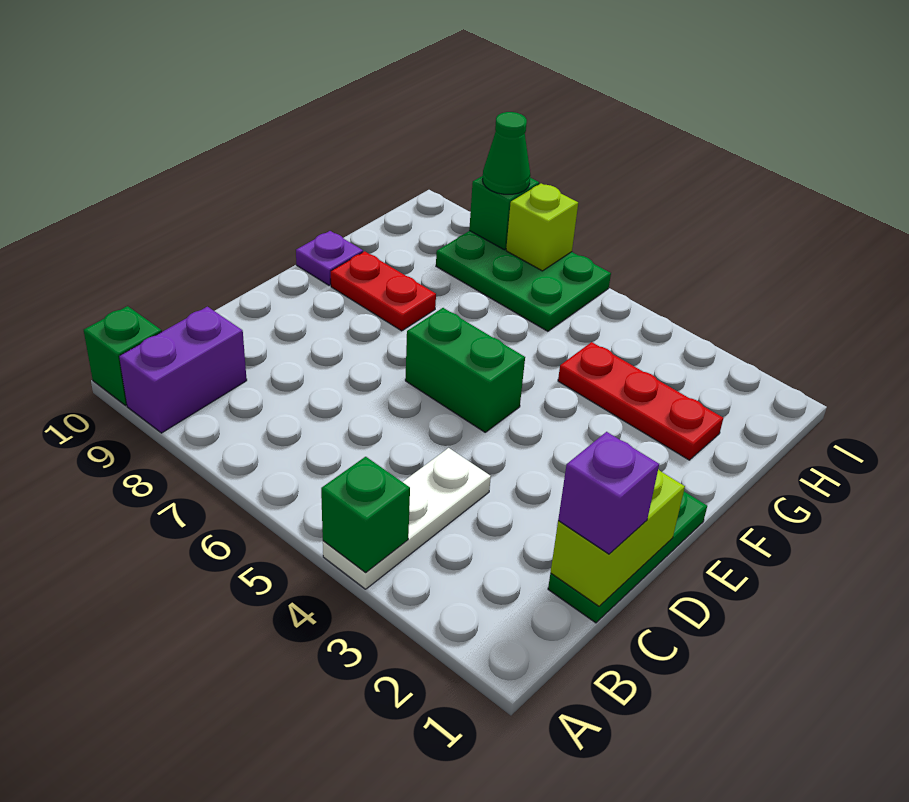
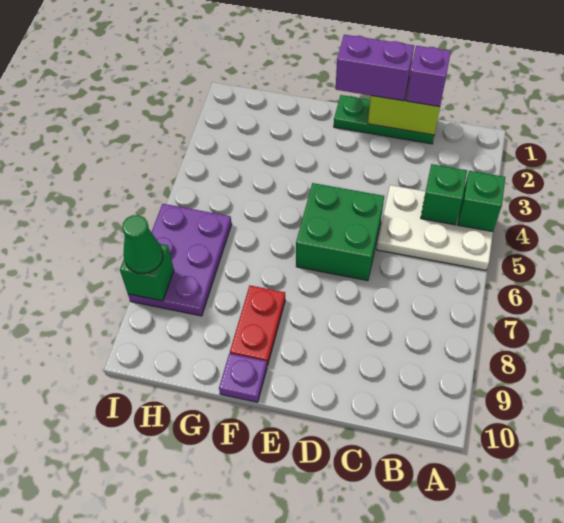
white 1x3 plate [323,448,491,589] -> white 2x3 plate [377,185,493,270]
purple 1x2 brick [119,307,247,433] -> purple 1x2 brick moved to [336,35,414,101]
green 1x1 brick [84,306,162,405] -> green 1x1 brick moved to [421,164,467,225]
green 1x2 brick [405,308,525,432] -> green 2x2 brick [296,183,384,281]
red 1x3 plate [558,342,723,460] -> none
green 2x3 plate [436,231,611,331] -> purple 2x3 plate [128,204,232,316]
lime 1x1 brick [506,183,578,271] -> none

